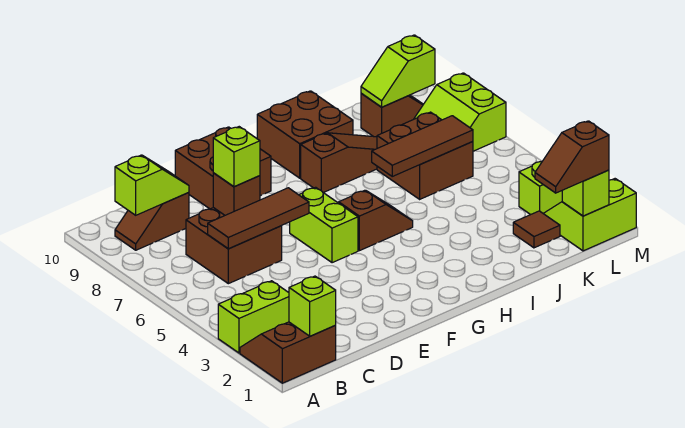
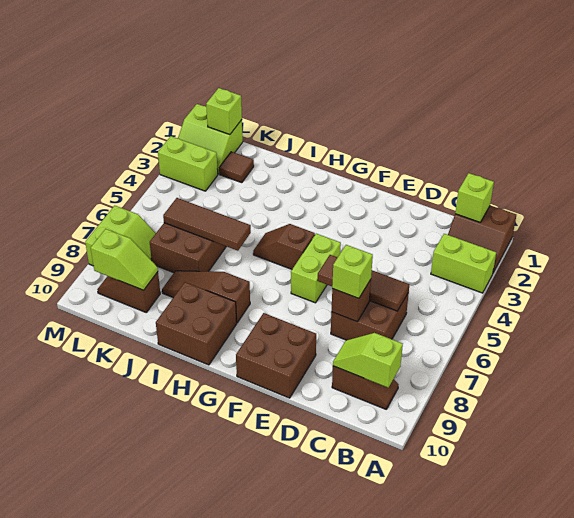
brown 1x2 slope [535,121,609,193] -> none

